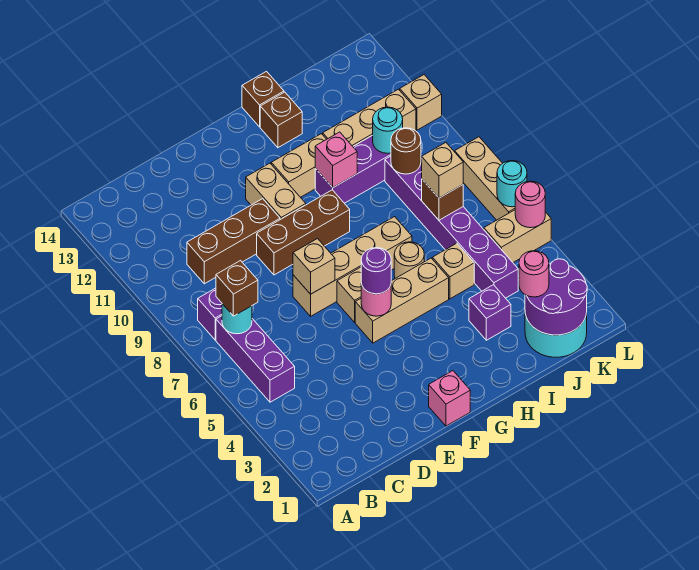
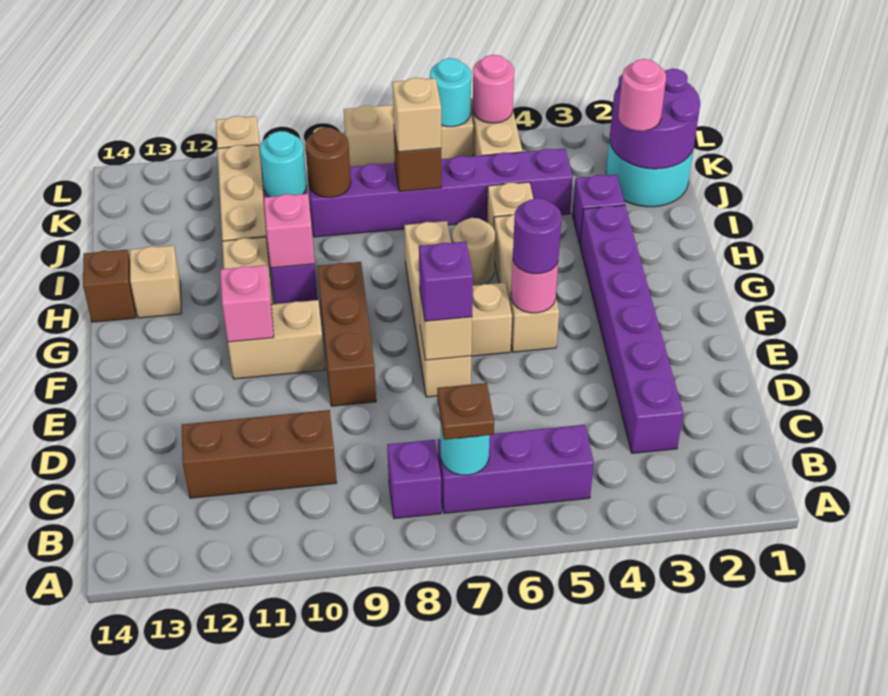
brown 1x1 brick [216,261,258,316] -> brown 1x1 plate [437,383,494,440]
none -> purple 1x6 brick [580,205,683,453]
brown 1x3 brick [187,199,280,284] -> brown 1x3 brick turned to [182,410,337,498]
none -> purple 1x1 brick [419,242,473,321]
pink 1x1 brick [429,371,470,426] -> pink 1x1 brick moved to [220,265,274,342]
brown 1x1 brick [260,92,302,148] -> tan 1x1 brick [130,245,182,318]

